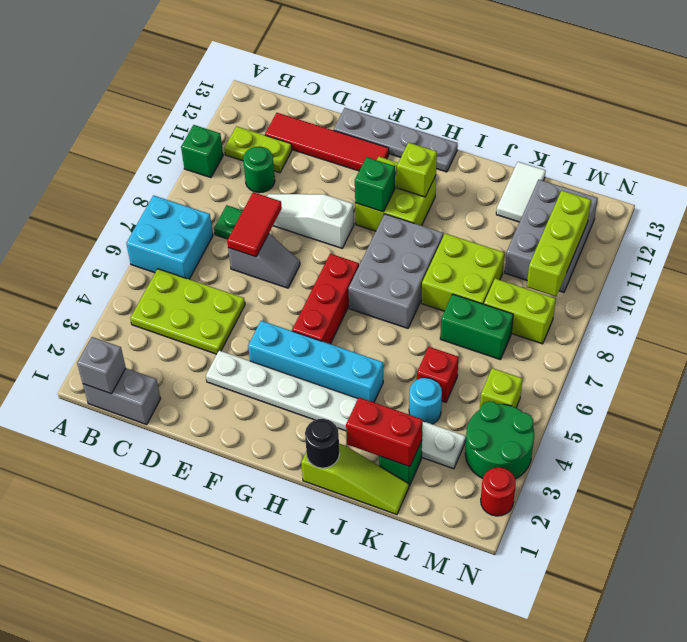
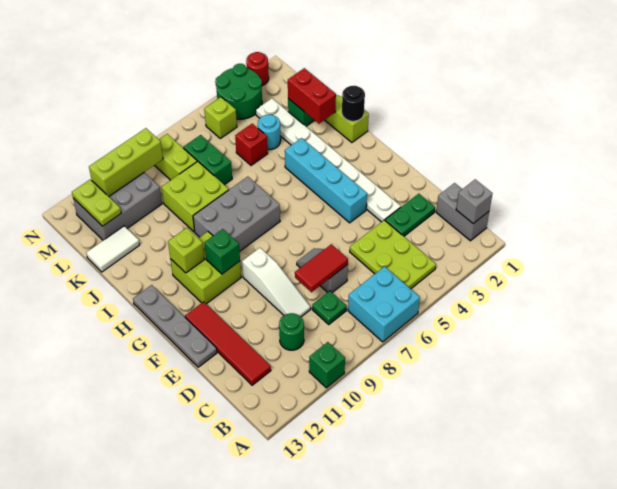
lime 1x2 plate [224,126,292,173] -> lime 1x2 plate moved to [72,179,121,226]
none -> green 1x2 plate [385,194,435,236]
red 1x3 brick [292,254,359,344] -> none

